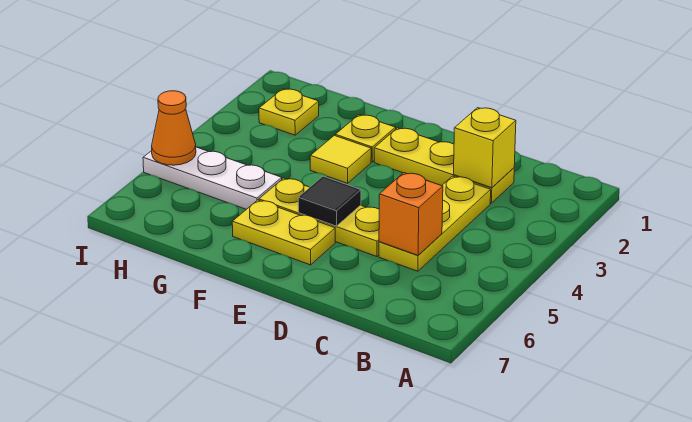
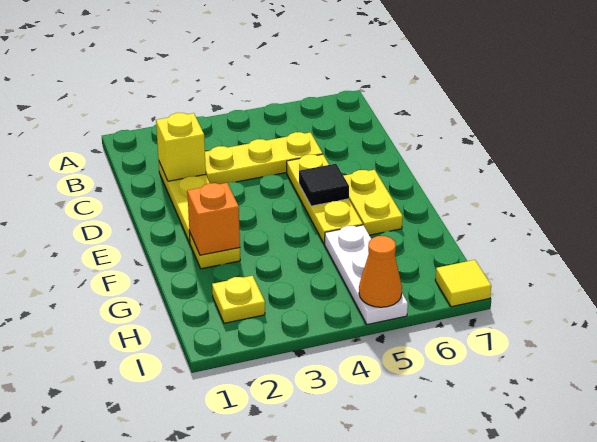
orange 1x1 brick [379,173,443,255] -> orange 1x1 brick moved to [187,183,240,255]
yellow 1x1 tile [310,135,371,183] -> yellow 1x1 tile moved to [435,260,491,307]

